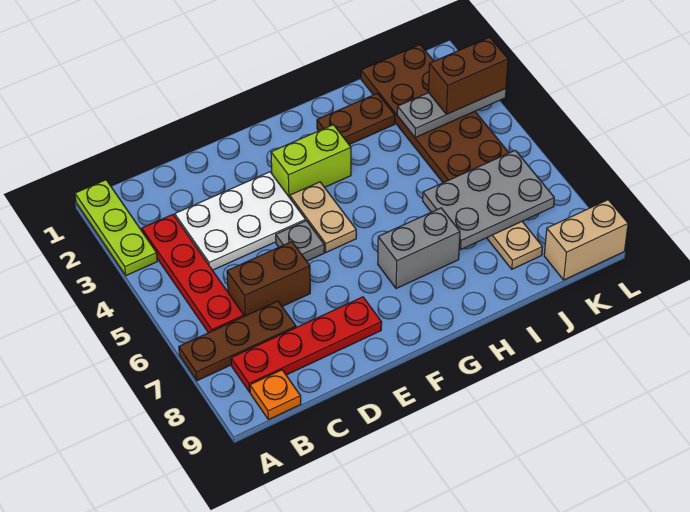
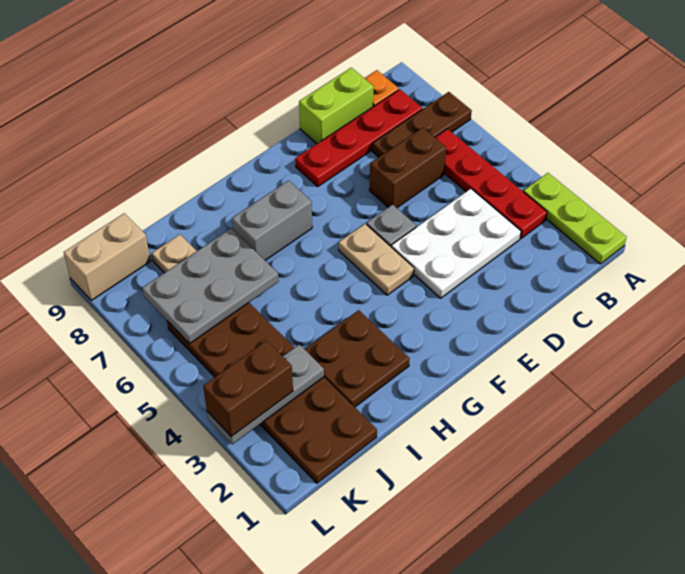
lime 1x2 brick [271,125,351,197] -> lime 1x2 brick moved to [299,68,374,144]
brown 1x2 plate [317,93,395,145] -> brown 2x2 plate [305,310,409,407]

